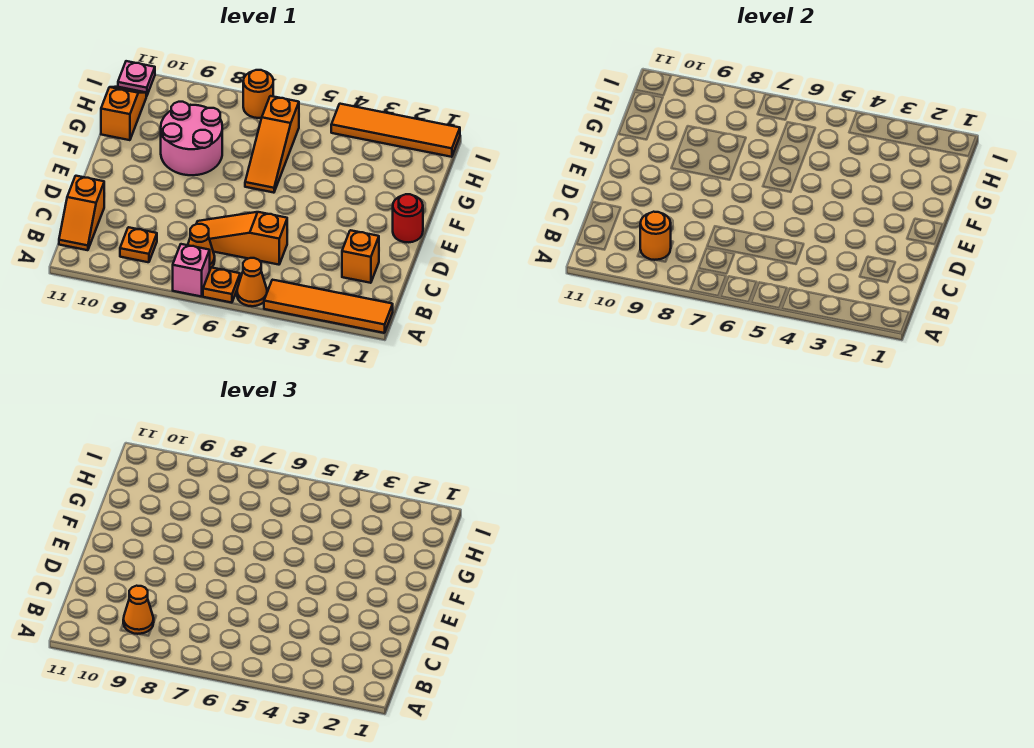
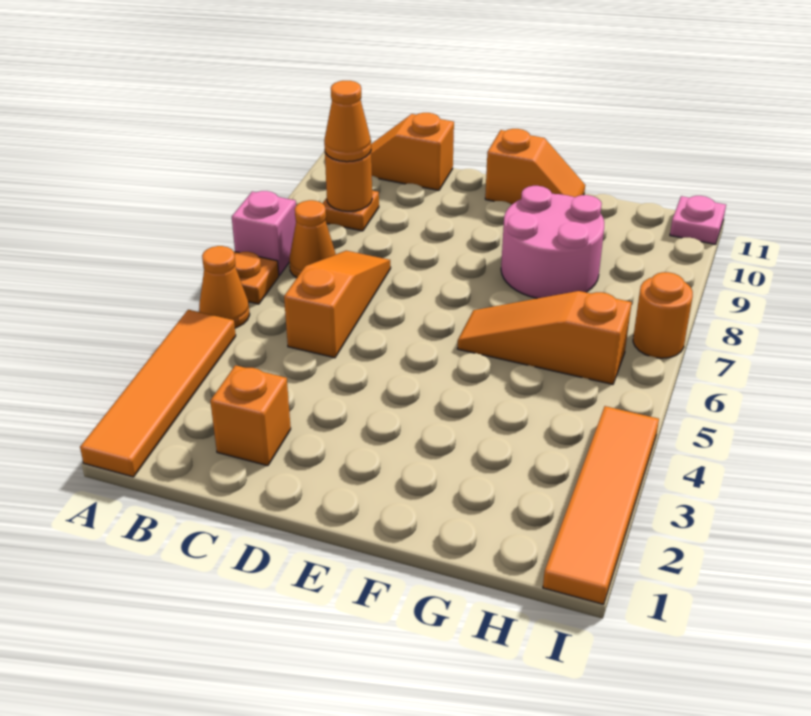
red 1x1 round brick [393,194,423,242] -> none
orange 1x2 slope [101,87,146,140] -> orange 1x2 slope moved to [485,129,585,205]

